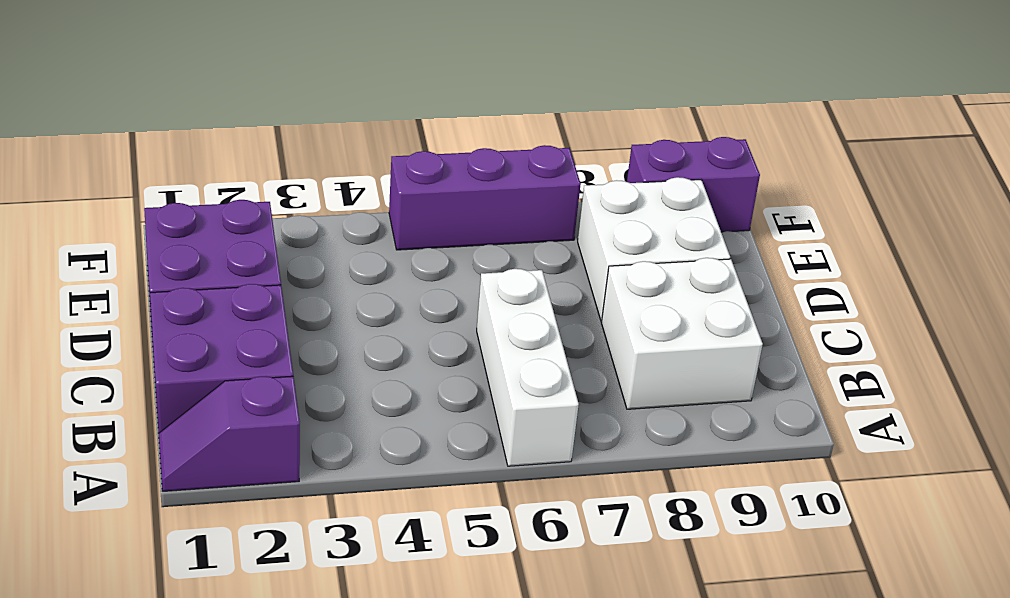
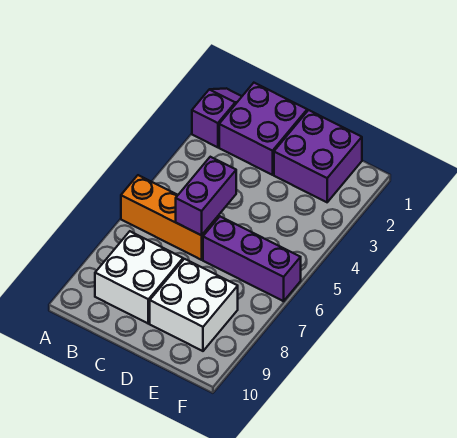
white 1x3 brick [477,269,579,466] -> orange 1x3 brick [121,175,219,260]
purple 1x3 brick [389,145,581,250] -> purple 1x3 brick turned to [203,216,301,301]
purple 1x2 brick [627,137,760,232] -> purple 1x2 brick moved to [176,157,236,235]

